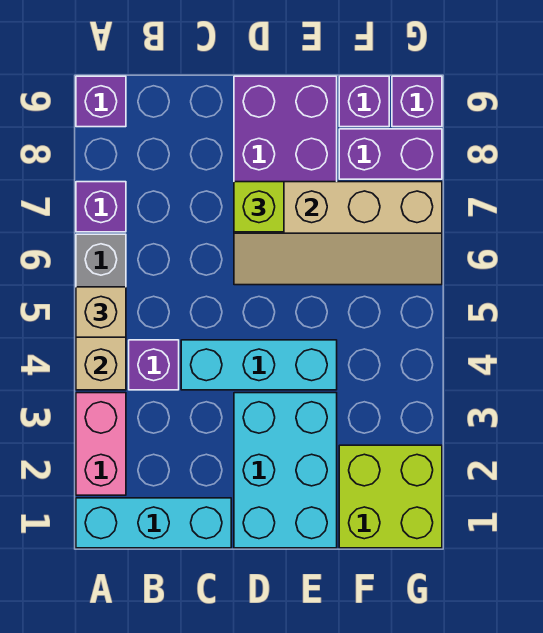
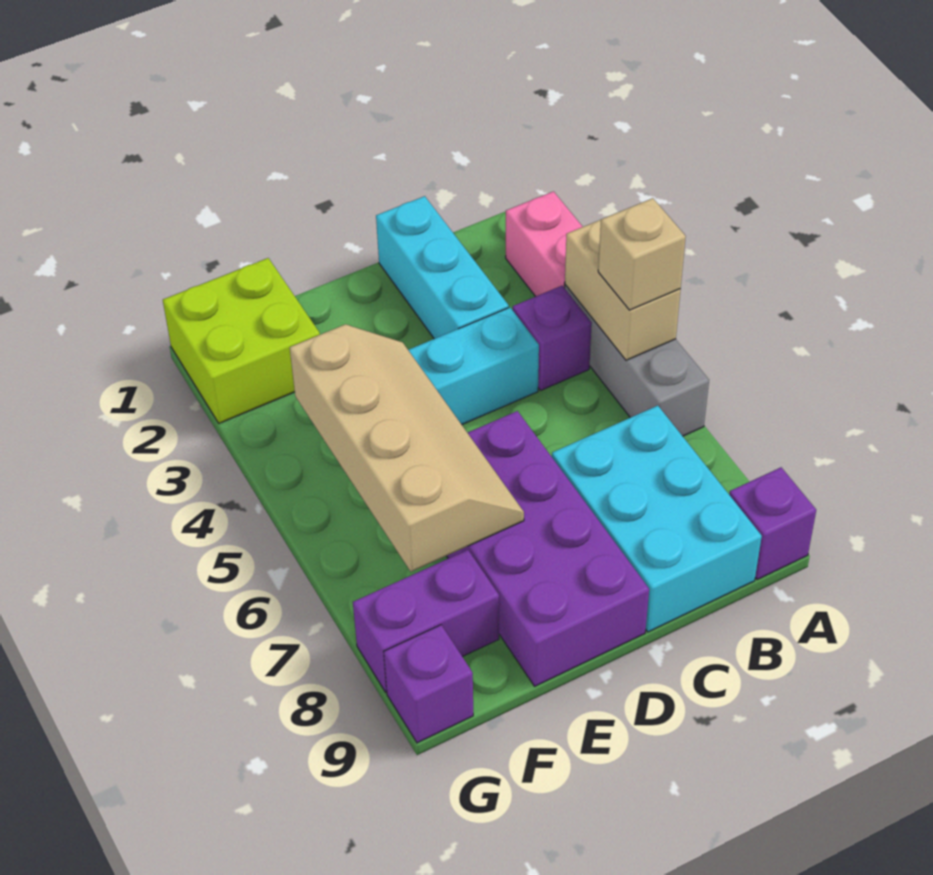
cyan 1x3 brick [76,498,231,548] -> cyan 1x3 brick turned to [376,196,509,339]
purple 1x1 brick [76,182,126,232] -> none
cyan 2x3 brick [234,393,337,548] -> cyan 2x3 brick moved to [552,406,762,632]
tan 2x4 slope [234,182,442,285] -> tan 2x4 slope turned to [290,324,524,572]
lime 1x1 brick [234,182,284,232] -> none
purple 1x1 brick [339,76,389,127] -> none

